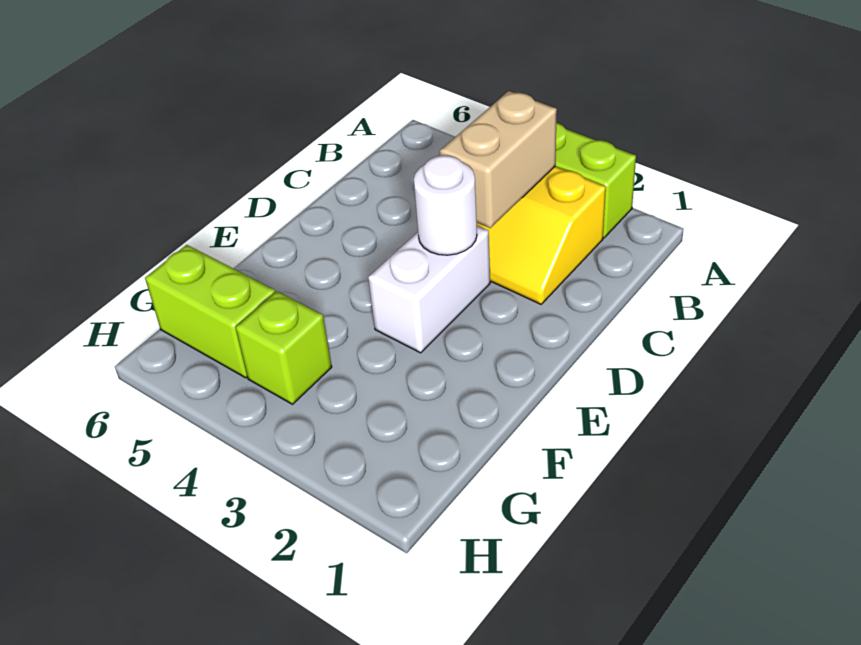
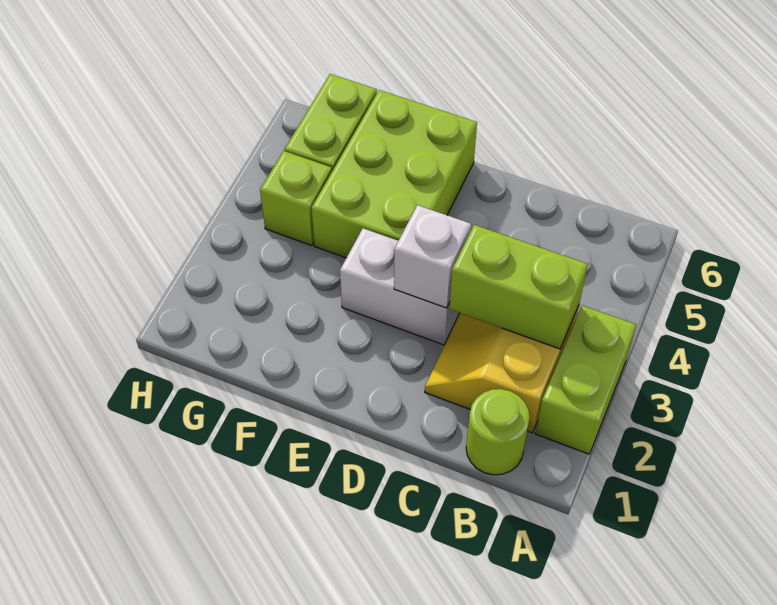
none -> lime 1x1 round brick [466,389,530,475]
tan 1x2 brick [440,91,557,228] -> lime 1x2 brick [449,225,588,349]
white 1x1 round brick [414,155,477,255] -> white 1x1 brick [394,205,471,308]
none -> lime 2x3 brick [312,90,477,258]

